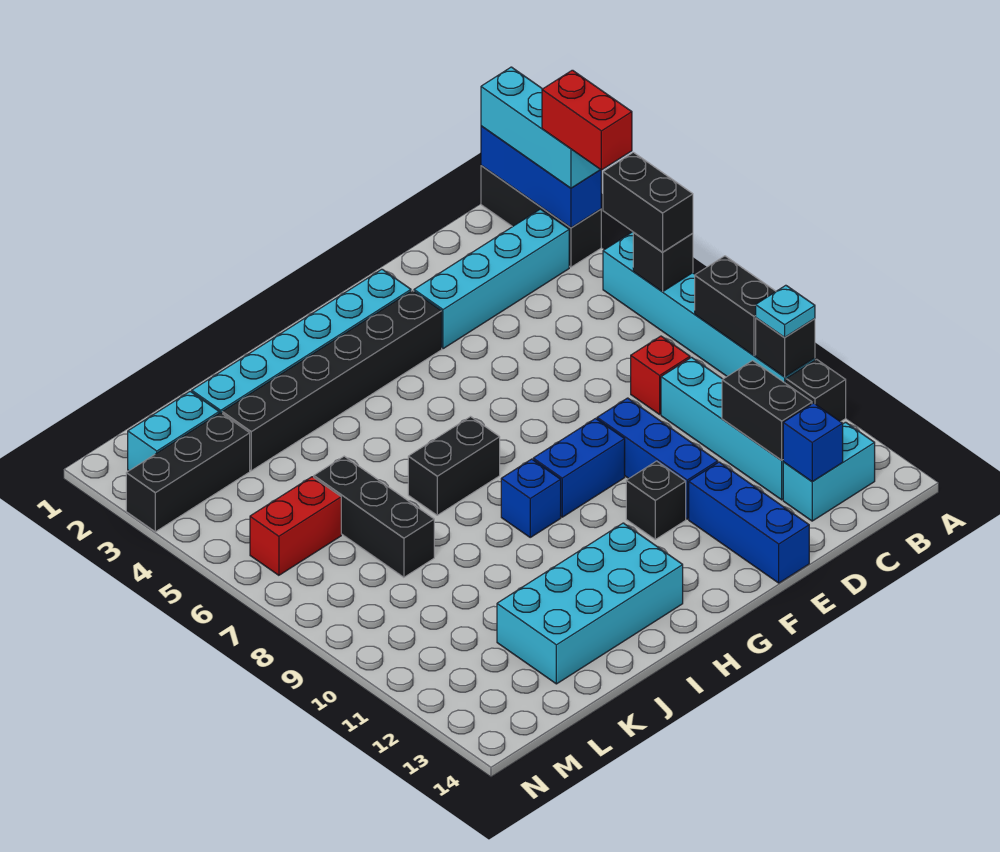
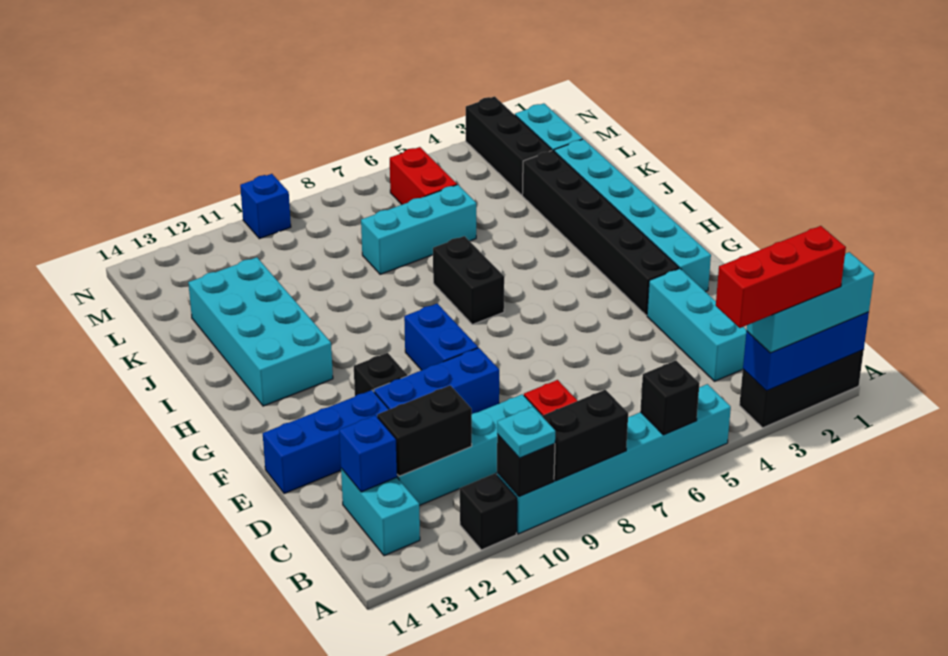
red 1x2 brick [542,70,632,170] -> red 1x3 brick [716,226,846,328]
black 1x2 brick [603,152,693,252] -> none
cyan 1x4 brick [414,209,569,349] -> cyan 1x3 brick [647,269,747,381]
blue 1x1 brick [501,459,561,537] -> blue 1x1 brick moved to [240,174,291,239]
black 1x3 brick [314,456,434,577] -> cyan 1x3 brick [361,185,476,274]

